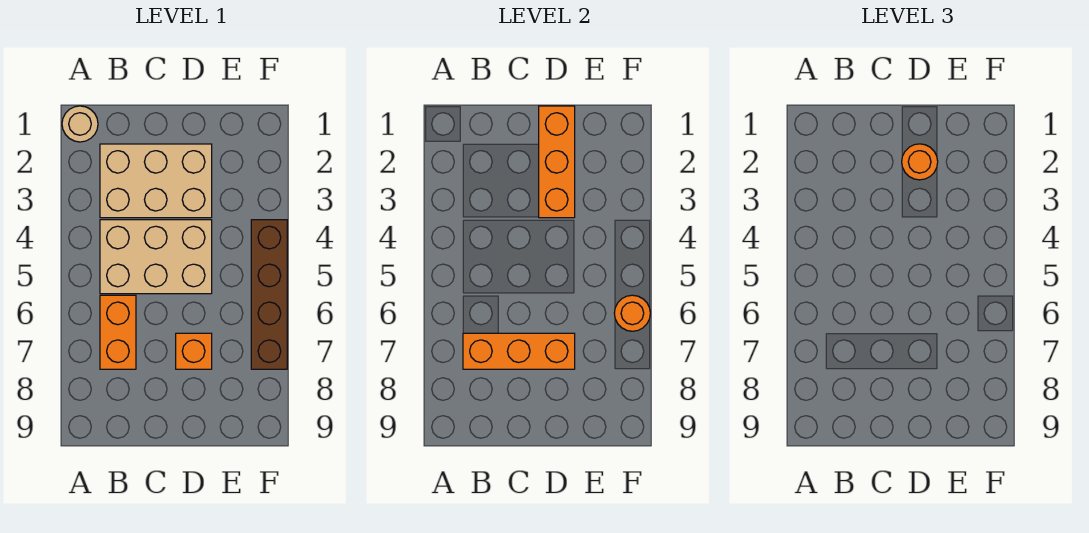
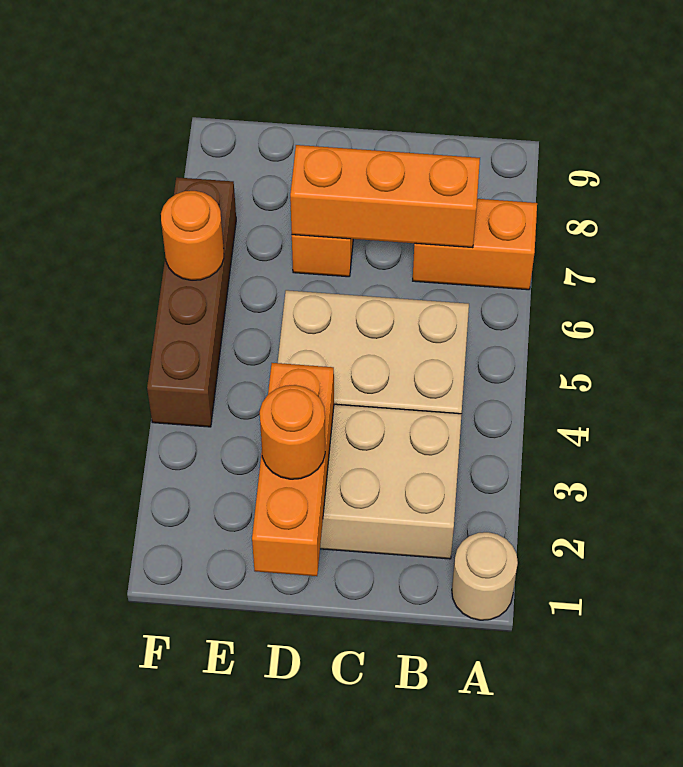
orange 1x2 brick [100,295,136,369] -> orange 1x2 brick turned to [413,199,537,290]

